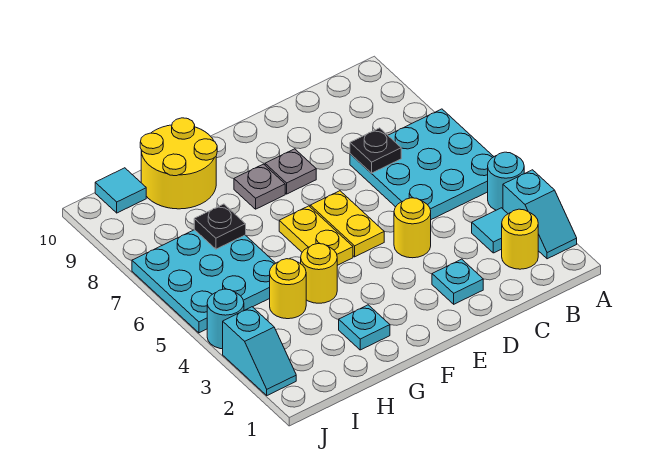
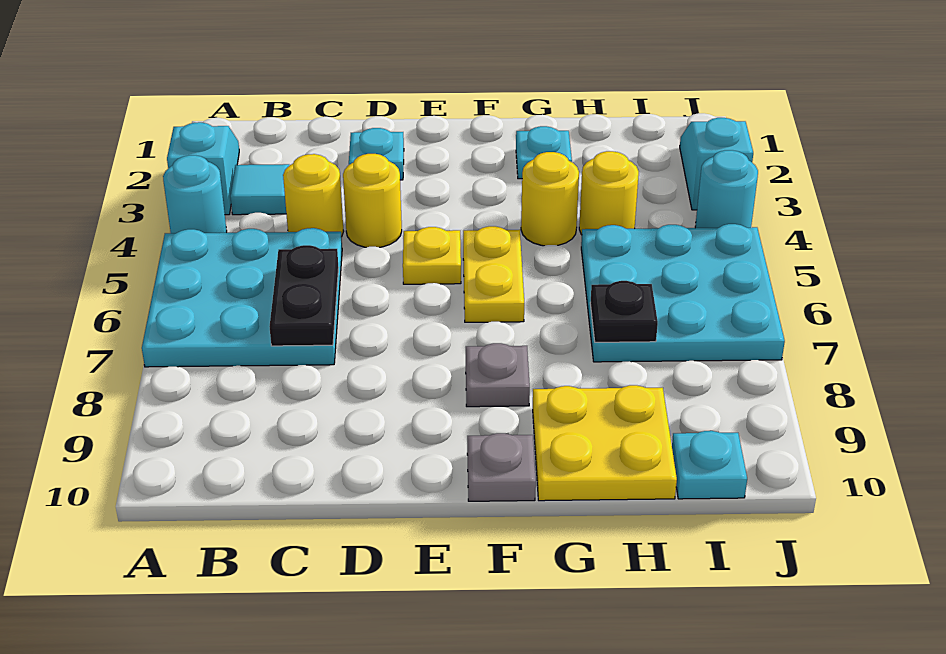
yellow 1x1 round brick [502,209,538,269] -> yellow 1x1 round brick moved to [283,154,344,237]
black 1x1 plate [350,128,401,173] -> black 1x2 plate [270,245,339,346]
yellow 1x2 plate [310,191,384,257] -> yellow 1x1 plate [403,227,461,284]
grey 1x1 plate [265,149,316,194] -> grey 1x1 plate moved to [467,433,536,501]
yellow 2x2 round brick [140,118,217,209] -> yellow 2x2 plate [533,385,677,501]
cyan 1x1 tile [95,168,146,213] -> cyan 1x1 plate [672,431,747,499]

